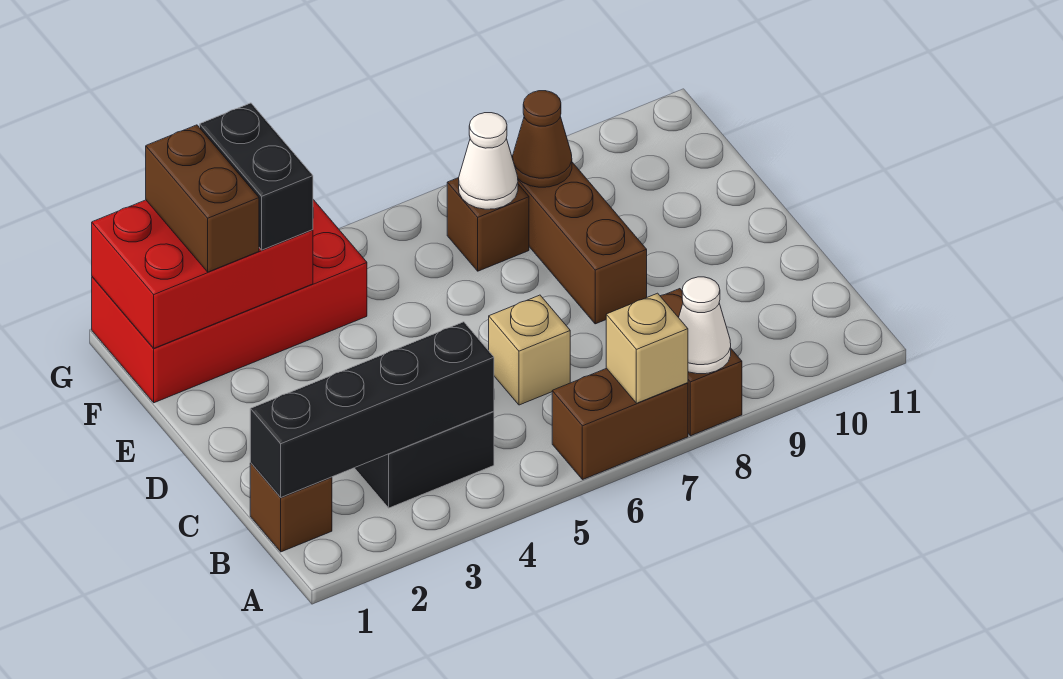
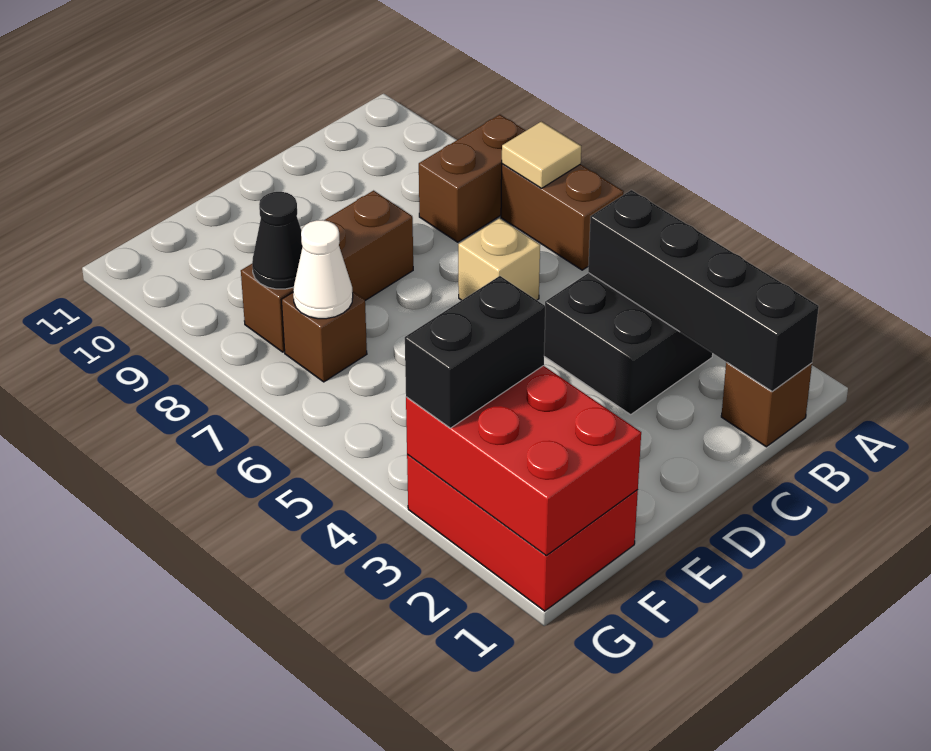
tan 1x1 brick [606,293,688,403] -> tan 1x1 tile [502,121,581,188]
white 1x1 cone [679,277,731,374] -> none
red 2x4 brick [92,200,367,403] -> red 2x3 brick [407,454,638,611]
brown 1x2 brick [146,125,259,272] -> none
brown 1x1 cone [513,91,572,187] -> black 1x1 cone [252,192,302,289]

